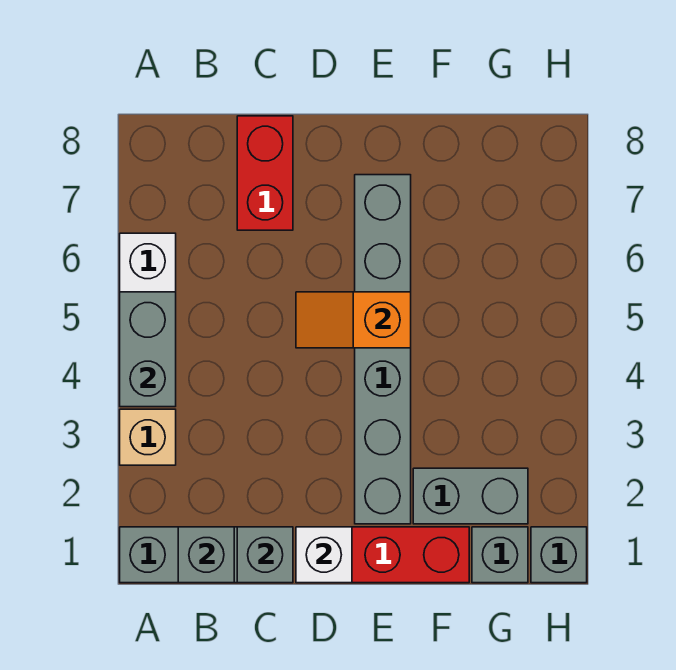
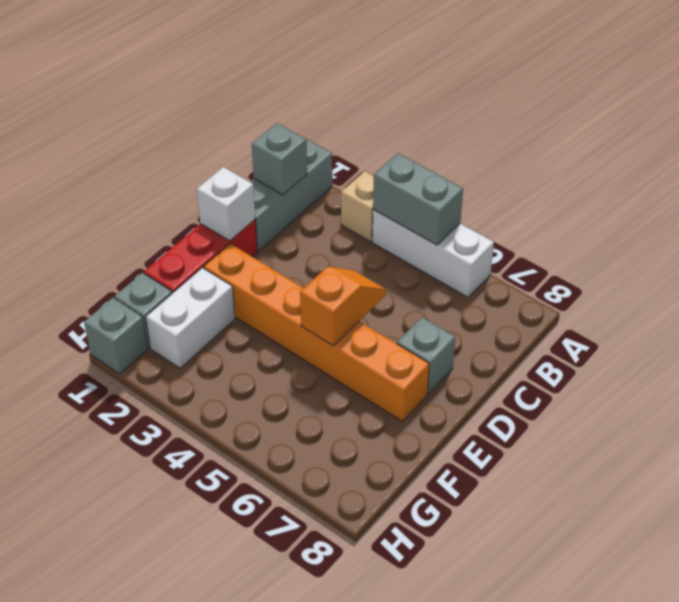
grey 1x1 brick [237,527,293,583] -> grey 1x1 brick moved to [397,317,455,394]
red 1x2 brick [237,116,293,230] -> none
grey 1x6 brick [355,175,411,524] -> orange 1x6 brick [204,244,429,421]
grey 1x2 brick [413,468,528,524] -> white 1x2 brick [146,268,235,368]

